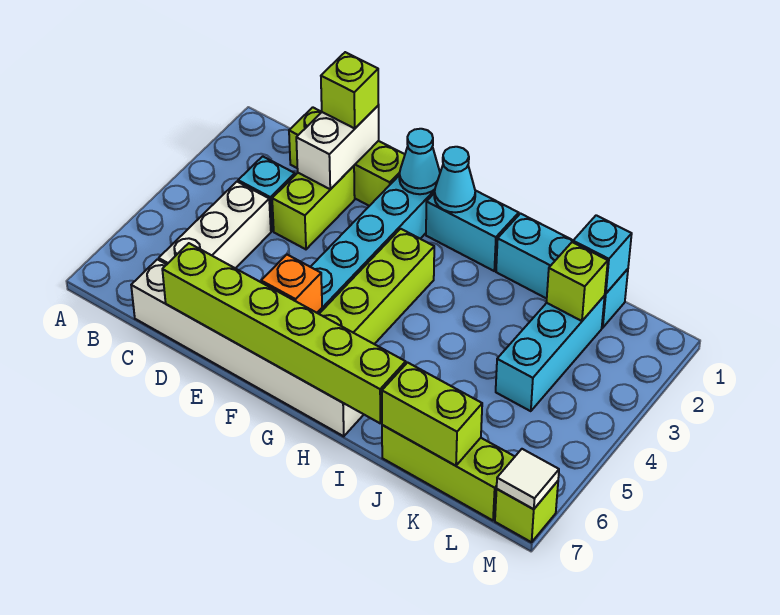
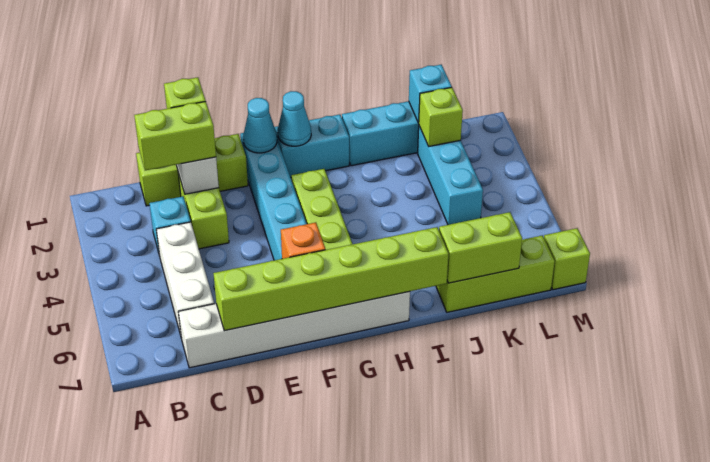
none -> lime 1x2 brick [134,102,216,170]
white 1x1 tile [497,449,559,509] -> none

